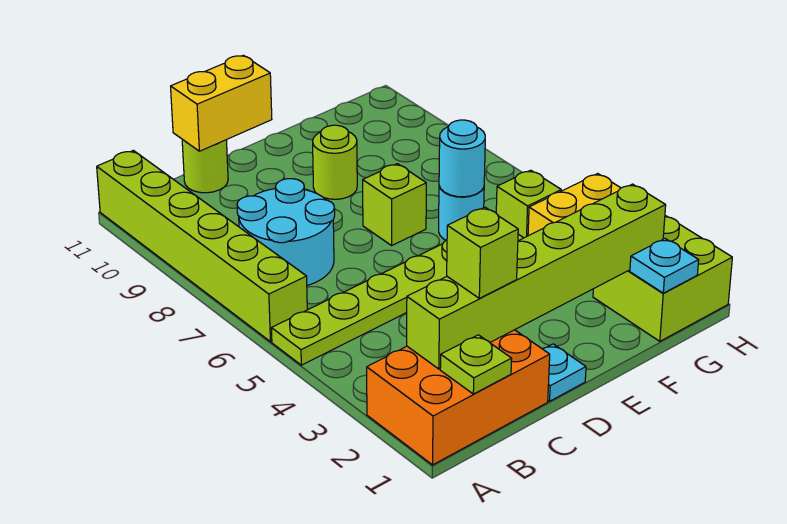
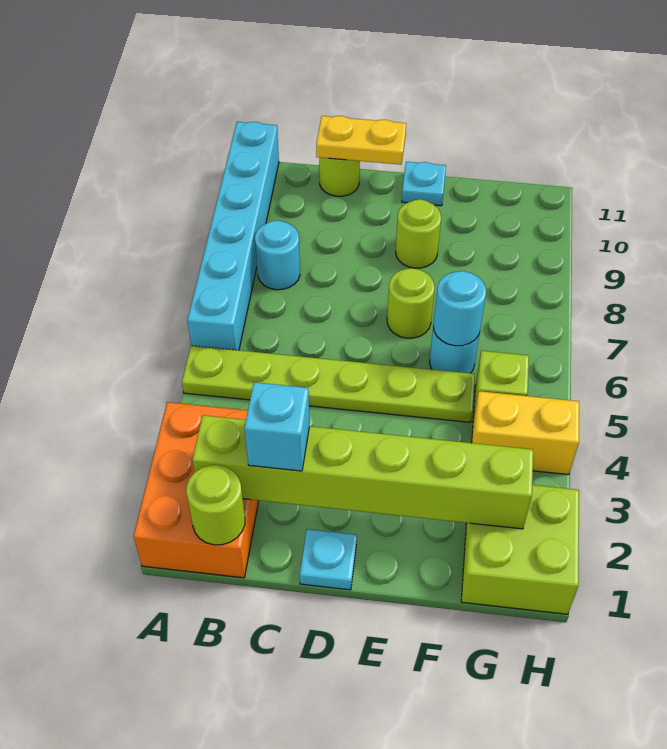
orange 2x3 brick [367,330,550,465] -> orange 2x3 brick turned to [134,402,259,578]
lime 1x6 brick [97,150,307,342] -> cyan 1x6 brick [187,122,279,350]
lime 1x1 plate [440,335,512,394] -> lime 1x1 round brick [186,465,245,545]
cyan 2x2 round brick [237,179,335,285] -> cyan 1x1 round brick [255,220,300,290]
lime 1x1 brick [447,207,518,298] -> cyan 1x1 brick [244,382,310,471]
yellow 1x2 brick [171,55,272,151] -> yellow 1x2 plate [316,116,406,165]
lime 1x1 brick [363,164,426,245] -> lime 1x1 round brick [387,268,435,338]
cyan 1x1 plate [630,239,699,293] -> cyan 1x1 plate moved to [402,162,446,206]

